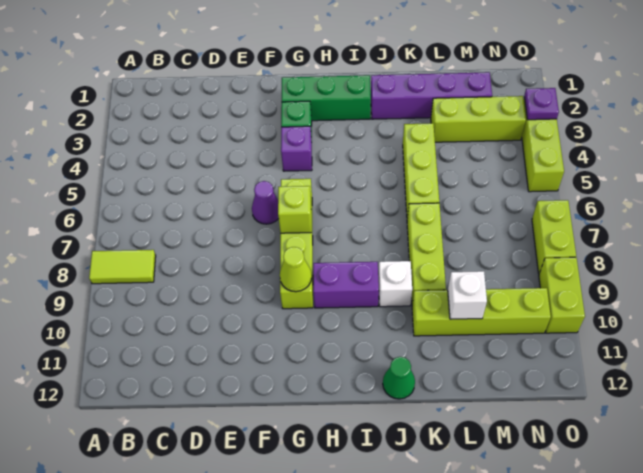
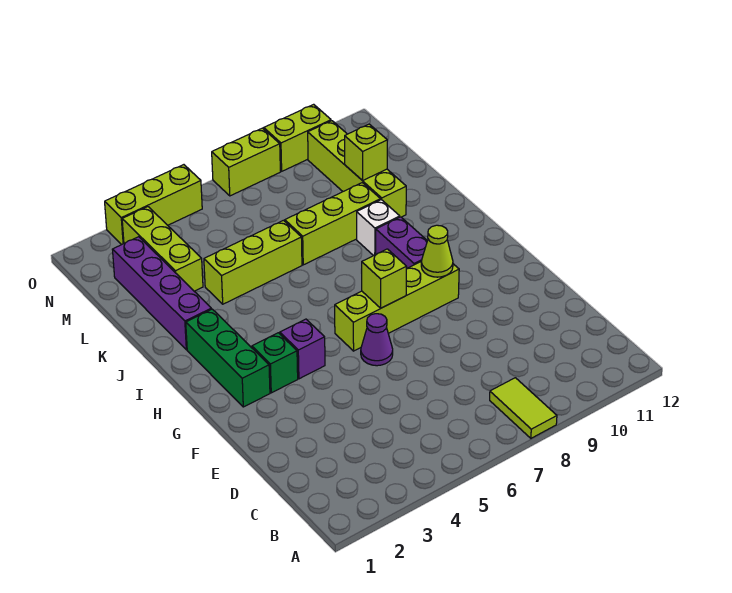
green 1x1 cone [383,357,415,399] -> none
white 1x1 brick [448,271,487,319] -> lime 1x1 brick [345,124,387,181]
purple 1x1 plate [524,88,559,120] -> none

